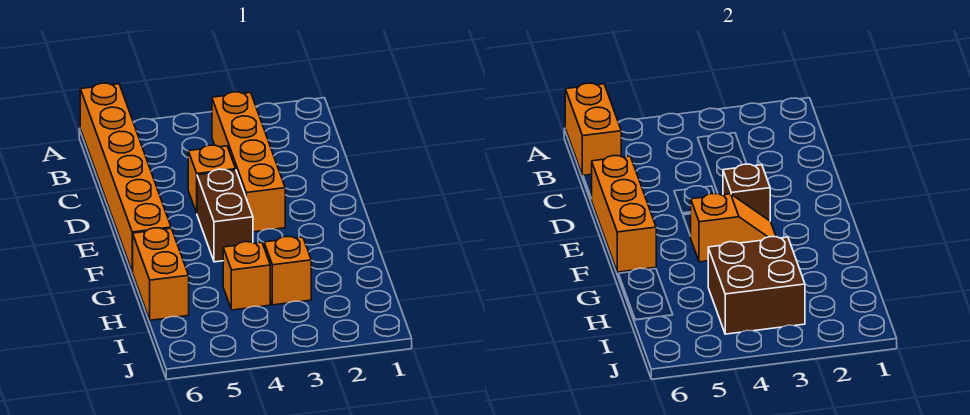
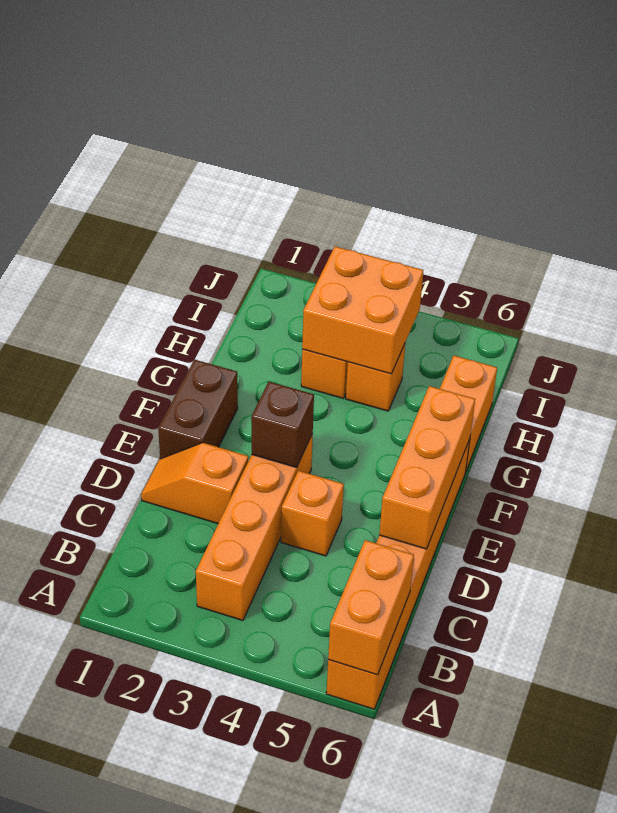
brown 1x2 brick [197,169,253,262] -> brown 1x2 brick moved to [158,360,238,459]
orange 1x2 slope [691,194,776,262] -> orange 1x2 slope moved to [141,443,248,524]
brown 2x2 brick [708,237,805,334] -> orange 2x2 brick [302,246,423,374]

